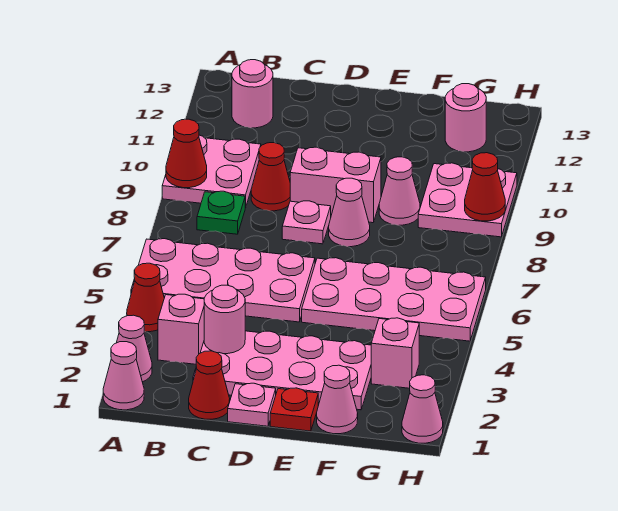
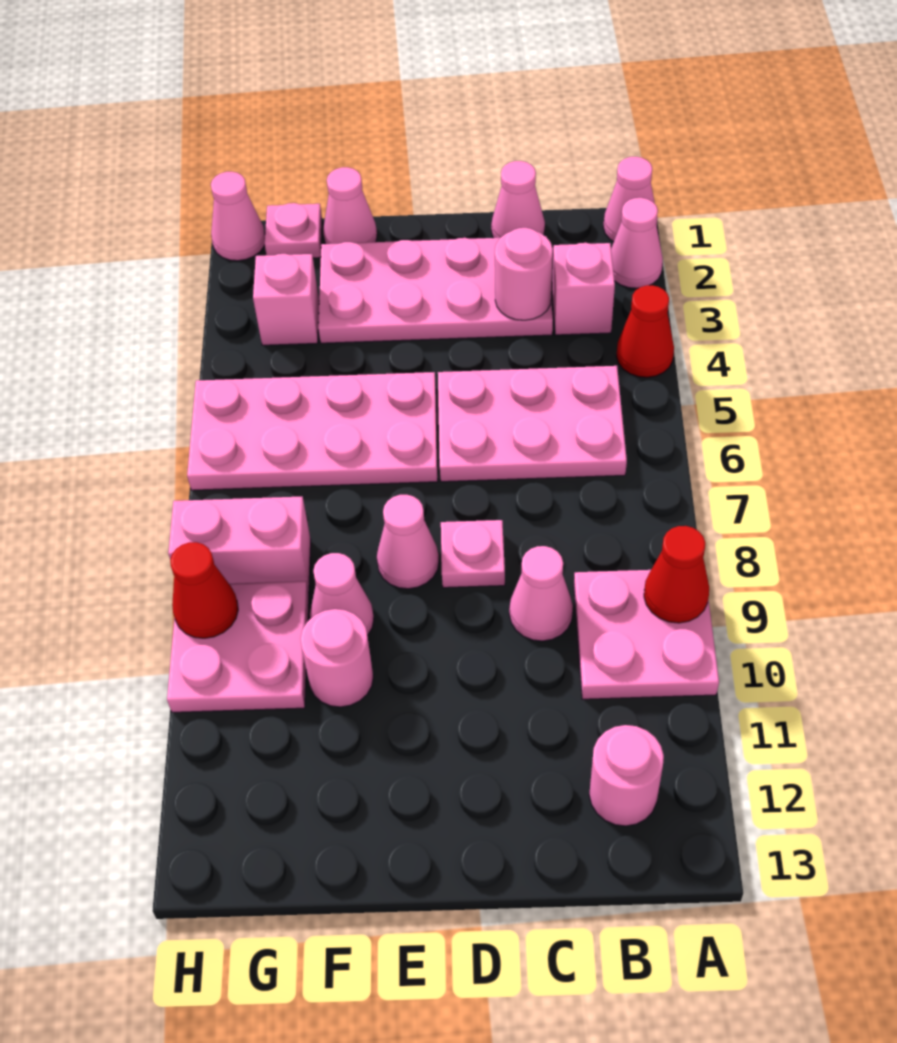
pink 2x4 plate [131,239,315,322] -> pink 2x3 plate [438,366,627,482]
green 1x1 plate [197,191,245,234] -> none
red 1x1 cone [189,351,230,419] -> pink 1x1 cone [491,161,545,238]
red 1x1 cone [251,143,290,211] -> pink 1x1 cone [509,546,573,641]
pink 1x1 plate [228,383,276,426] -> pink 1x1 plate moved to [265,203,322,258]
pink 1x2 brick [290,147,381,223] -> pink 1x2 brick moved to [168,497,311,592]
red 1x1 plate [270,388,318,431] -> none
pink 1x1 round brick [445,84,486,152] -> pink 1x1 round brick moved to [300,609,373,707]

